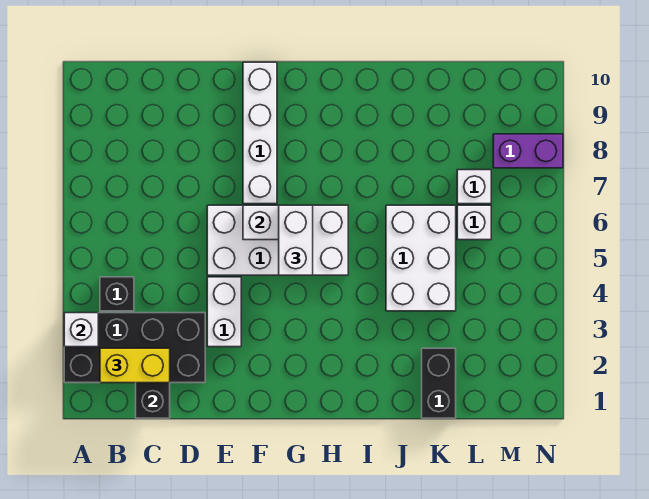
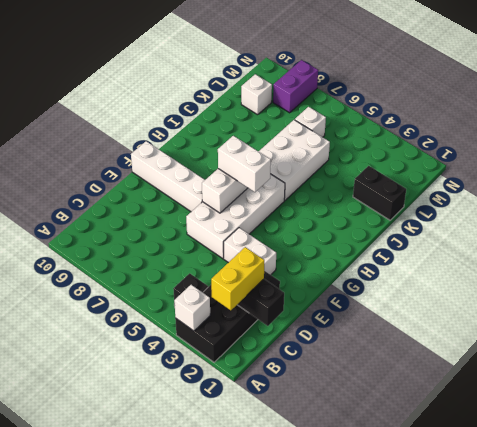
white 2x3 brick [386,205,456,311] -> white 2x3 brick turned to [259,120,330,200]
white 1x1 brick [457,170,491,204] -> white 1x1 brick moved to [241,74,272,115]

